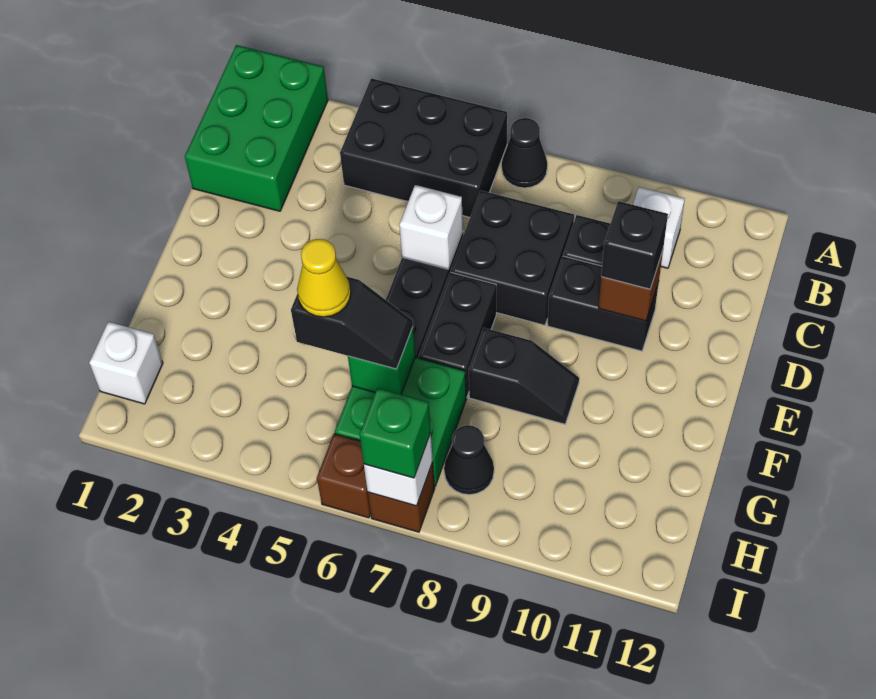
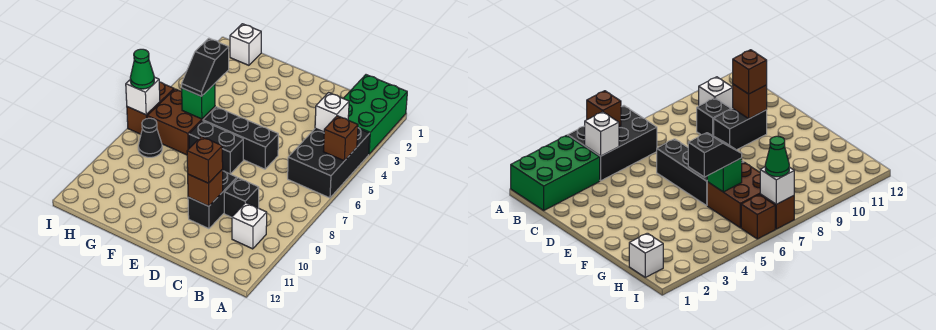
green 2x3 brick [185,45,328,211] -> green 2x3 brick turned to [343,75,407,154]
none -> brown 1x1 brick [323,116,358,161]
black 1x1 cone [502,118,547,188] -> none
black 2x2 brick [451,191,574,325] -> none
white 1x1 brick [399,185,463,269] -> white 1x1 brick moved to [315,93,349,132]
black 1x1 brick [601,201,668,289] -> brown 1x1 brick [187,137,223,183]
black 1x2 slope [469,328,579,424] -> none
yellow 1x1 cone [297,239,351,317] -> none
green 2x2 brick [335,357,466,486] -> brown 2x2 brick [147,89,215,155]
green 1x1 brick [360,388,431,478] -> green 1x1 cone [130,49,154,89]

